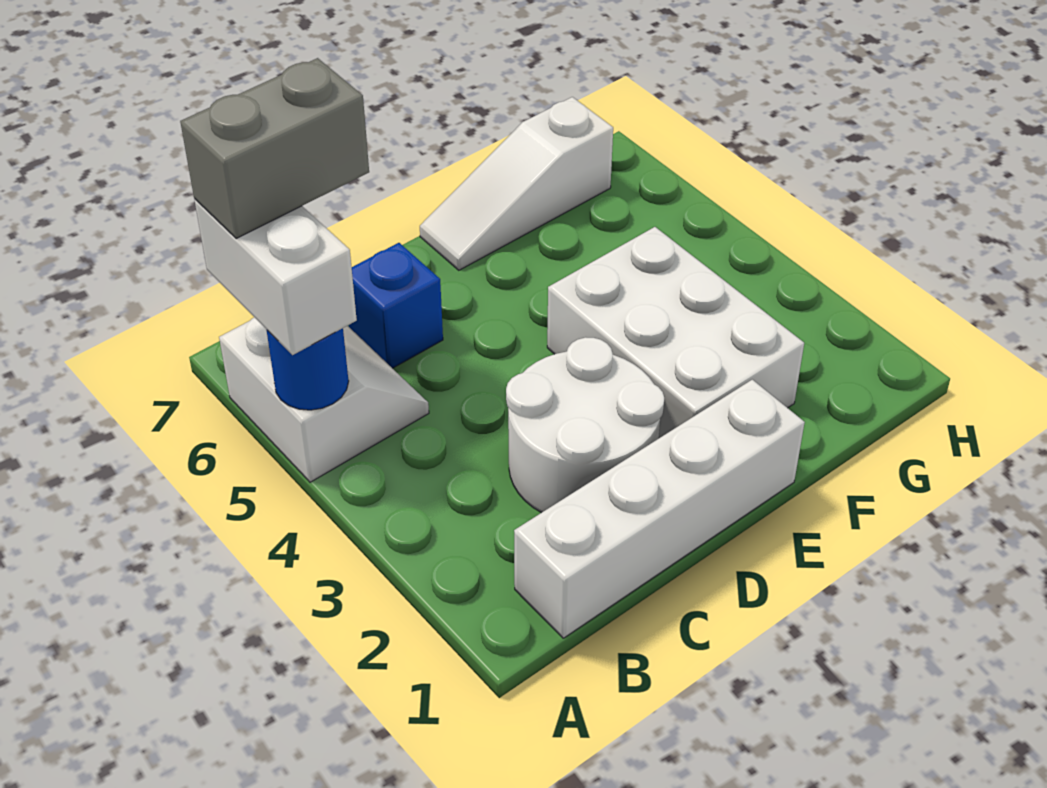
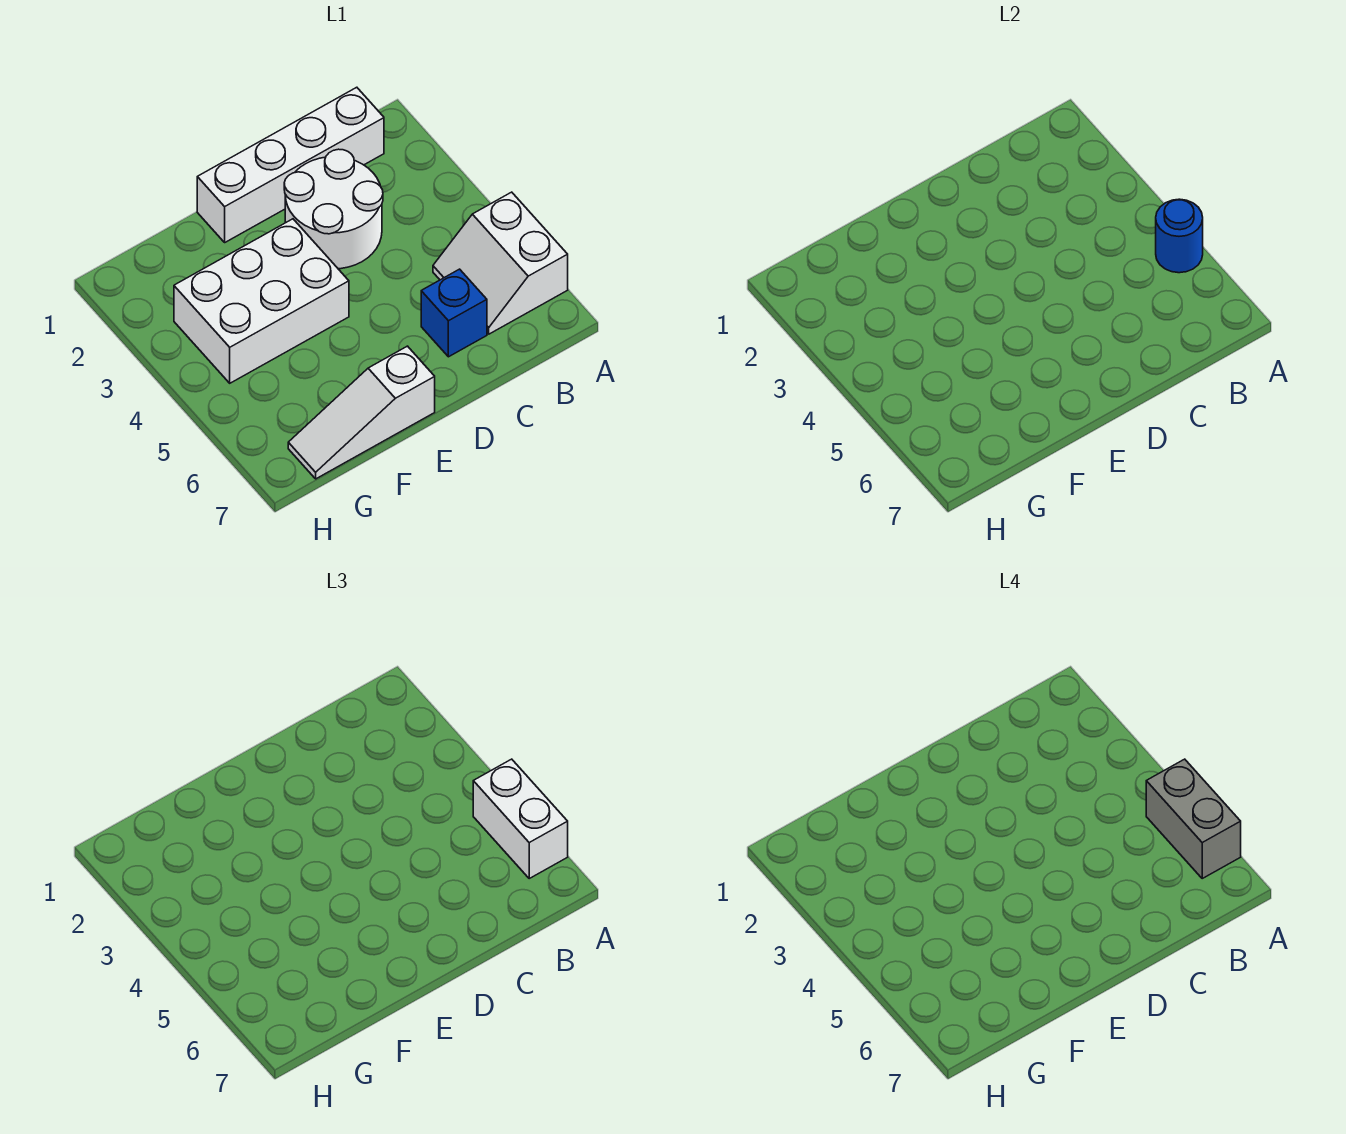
grey 1x2 brick [180,58,369,239] -> grey 1x2 brick turned to [1146,759,1241,878]
white 2x3 brick [547,227,804,438] -> white 2x3 brick turned to [174,219,349,383]
white 1x3 slope [420,97,613,270] -> white 1x3 slope turned to [288,346,435,479]

